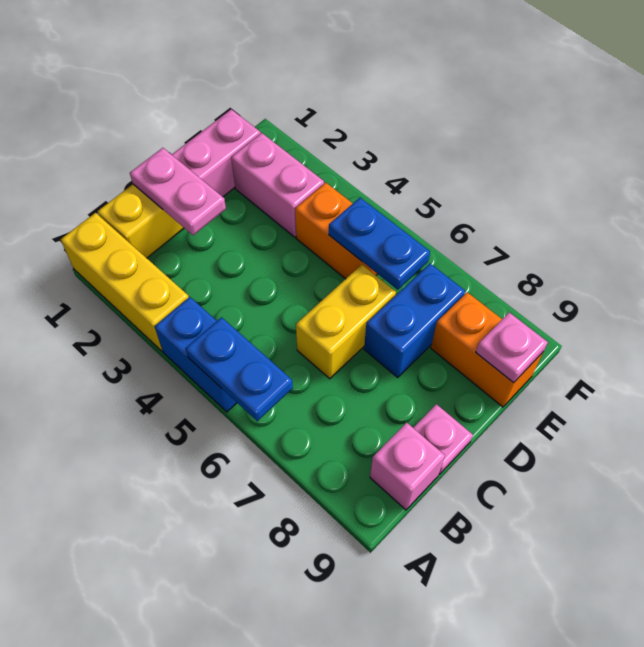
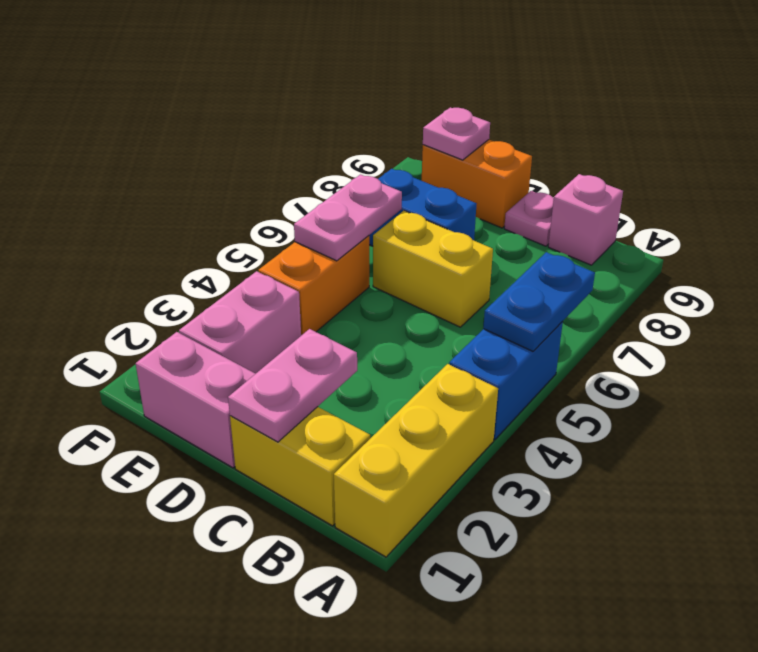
blue 1x2 plate [329,198,430,290] -> pink 1x2 plate [294,175,402,261]
orange 1x2 brick [431,292,543,407] -> orange 1x2 brick turned to [422,140,532,228]

